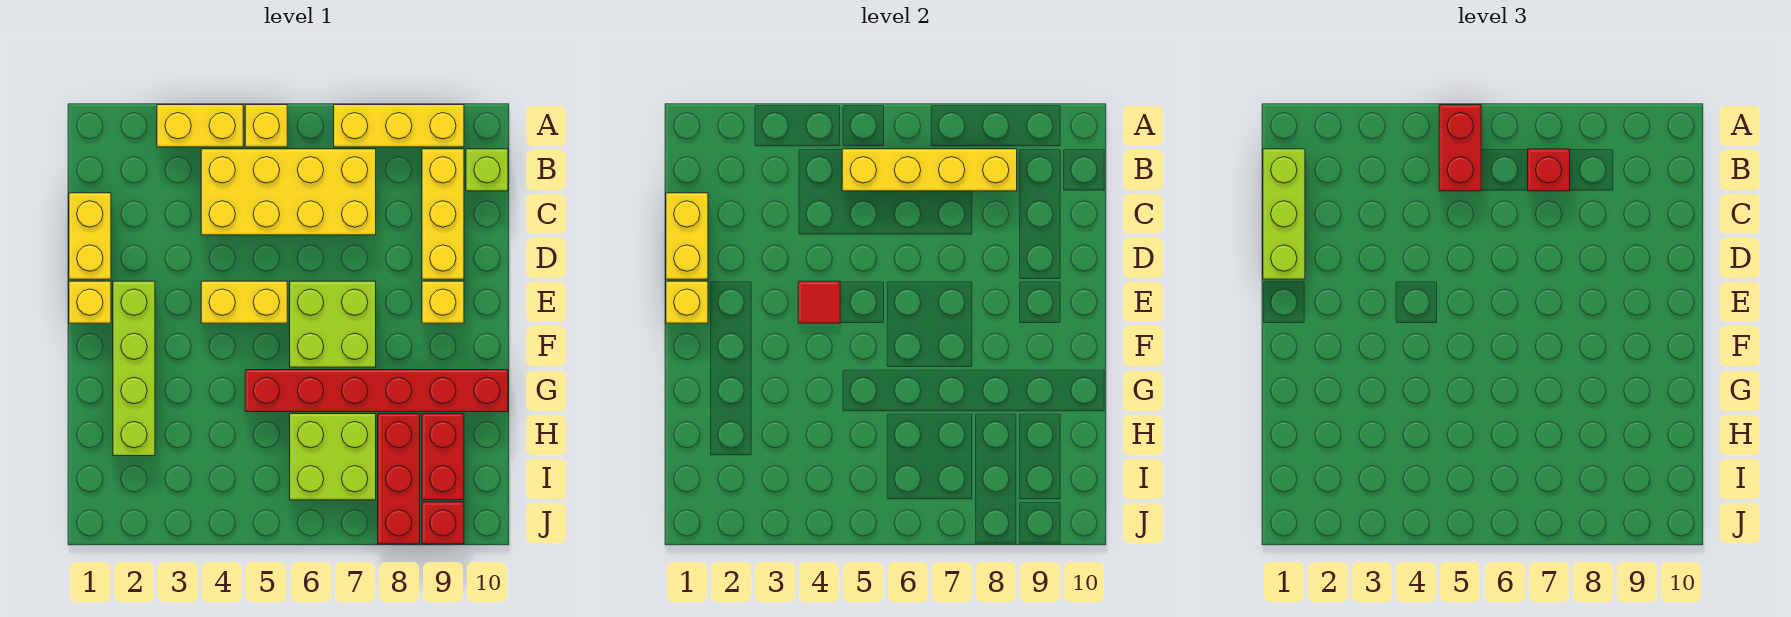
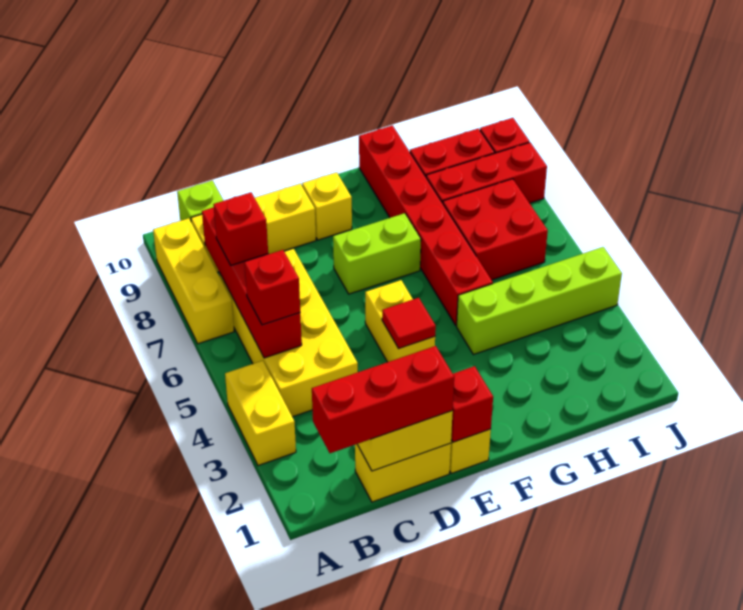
yellow 1x1 brick [245,105,287,147] -> none
red 1x2 brick [1439,105,1481,191] -> red 1x1 brick [244,250,300,325]
lime 1x3 brick [1263,149,1305,279] -> red 1x3 brick [312,346,454,453]
yellow 1x4 brick [842,149,1017,191] -> red 1x4 brick [202,207,302,358]
yellow 1x1 brick [666,281,708,323] -> red 1x1 brick [451,366,493,442]
lime 1x4 brick [113,281,155,456] -> lime 1x4 brick moved to [457,247,622,355]
lime 2x2 brick [290,281,376,367] -> lime 1x2 brick [333,213,421,294]
lime 2x2 brick [290,414,376,500] -> red 2x2 brick [443,179,548,280]

